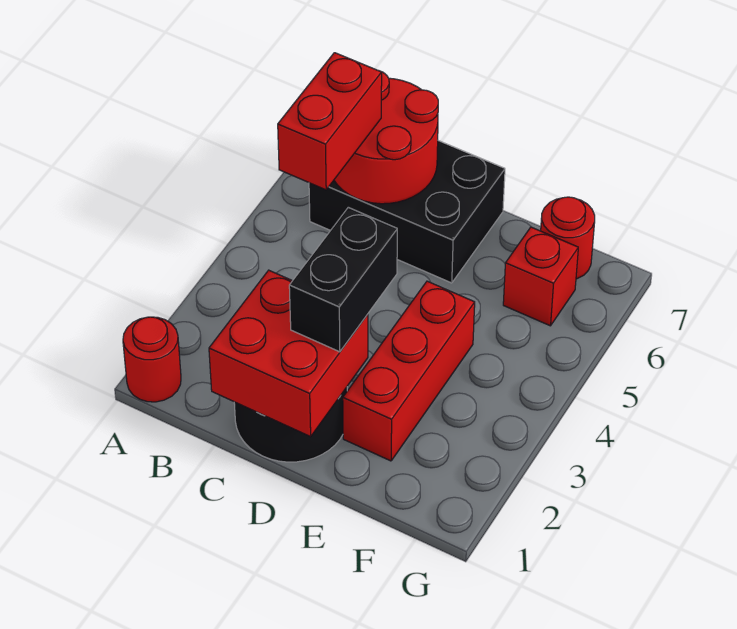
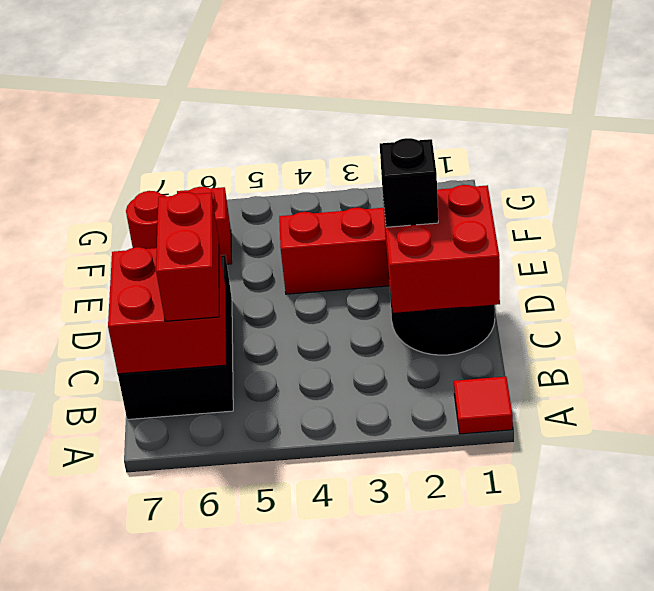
red 1x1 round brick [123,317,181,402] -> red 1x1 tile [454,377,513,434]
red 1x2 brick [278,53,382,190] -> red 1x2 brick turned to [156,192,219,321]
red 2x2 round brick [334,72,438,204] -> red 2x2 brick [108,246,226,374]
black 1x2 brick [289,207,397,352] -> black 1x1 brick [380,138,438,227]

